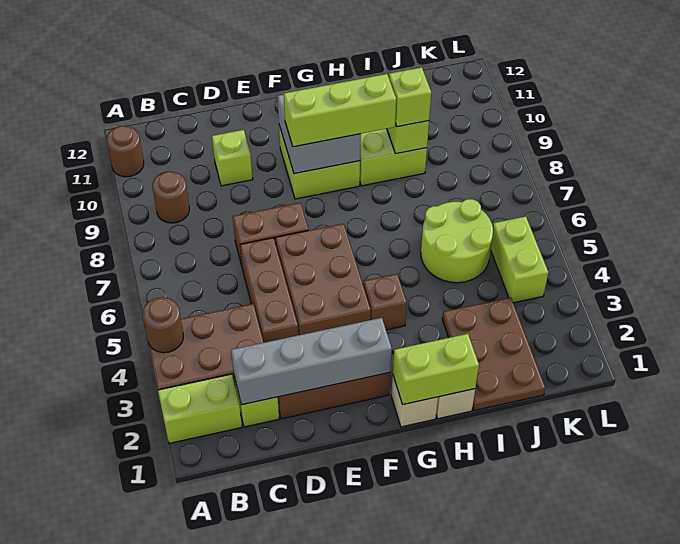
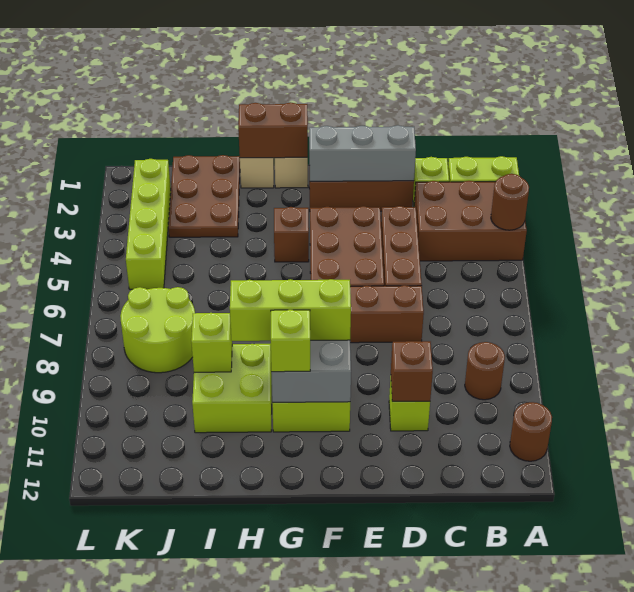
grey 1x4 brick [231,318,392,405] -> grey 1x3 brick [309,125,416,181]
none -> brown 1x1 brick [391,341,433,401]
lime 1x2 brick [393,334,479,405] -> brown 1x2 brick [238,102,308,158]
lime 2x2 round brick [421,199,493,283] -> lime 2x2 round brick moved to [120,287,195,373]
lime 1x1 brick [389,67,431,127] -> lime 1x1 brick moved to [271,310,310,372]
lime 1x2 brick [491,216,548,303] -> lime 1x4 brick [126,159,171,289]

